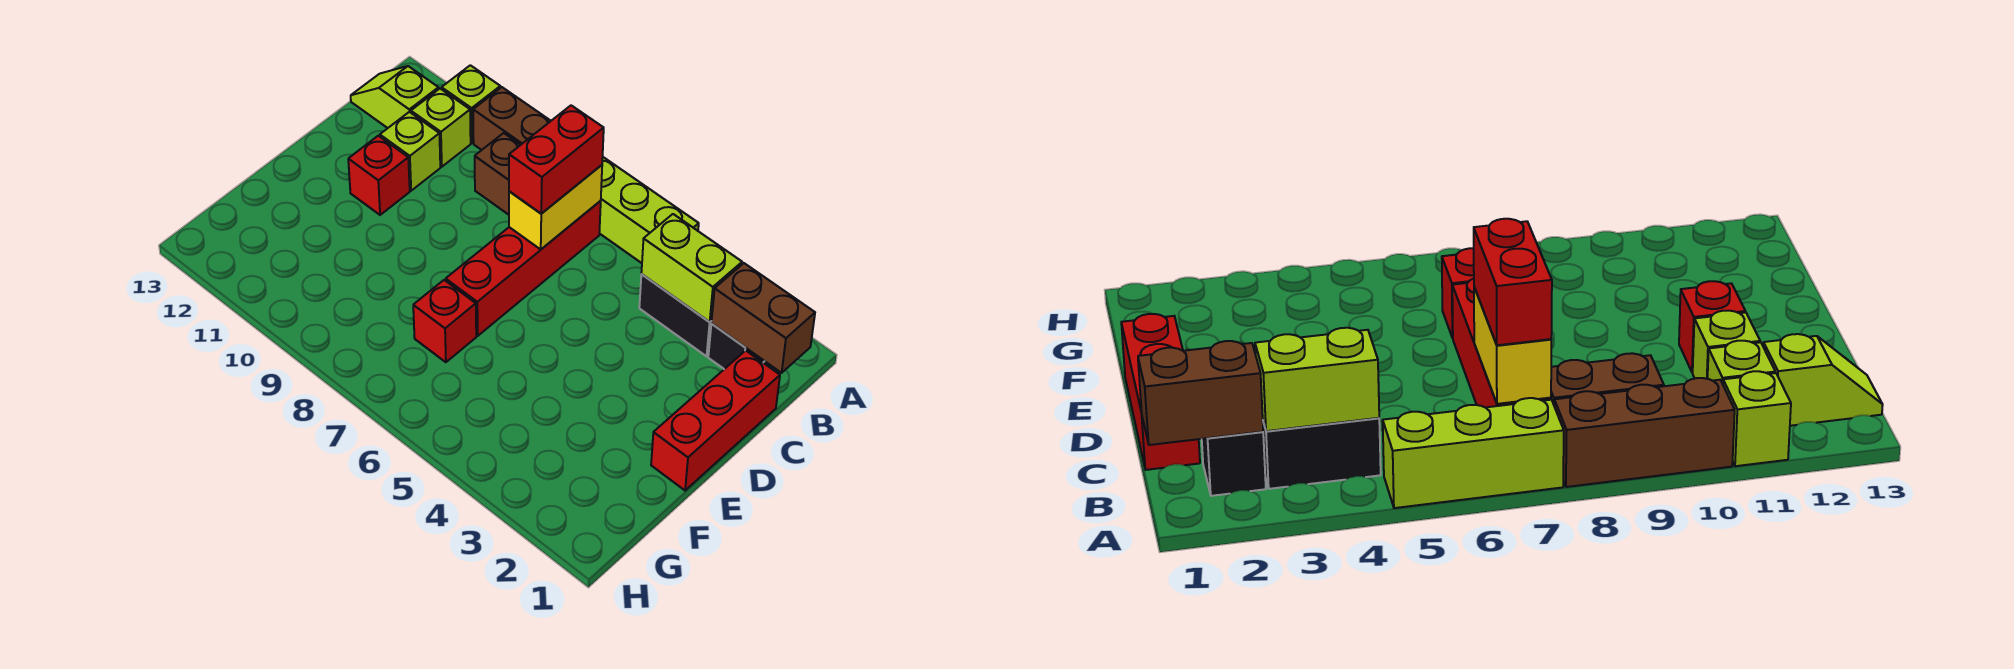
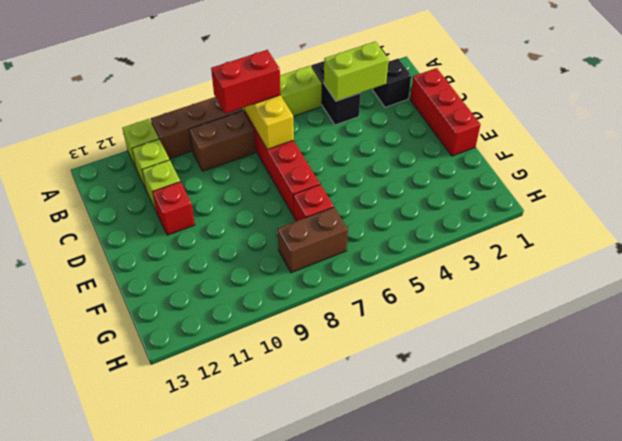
brown 1x2 brick [711,263,815,373] -> brown 1x2 brick moved to [278,207,348,273]
black 1x2 brick [639,274,712,356] -> black 1x2 brick turned to [311,61,361,125]
red 1x2 brick [509,105,604,214] -> red 1x2 brick turned to [211,50,281,114]
lime 1x2 slope [351,66,439,128] -> none

